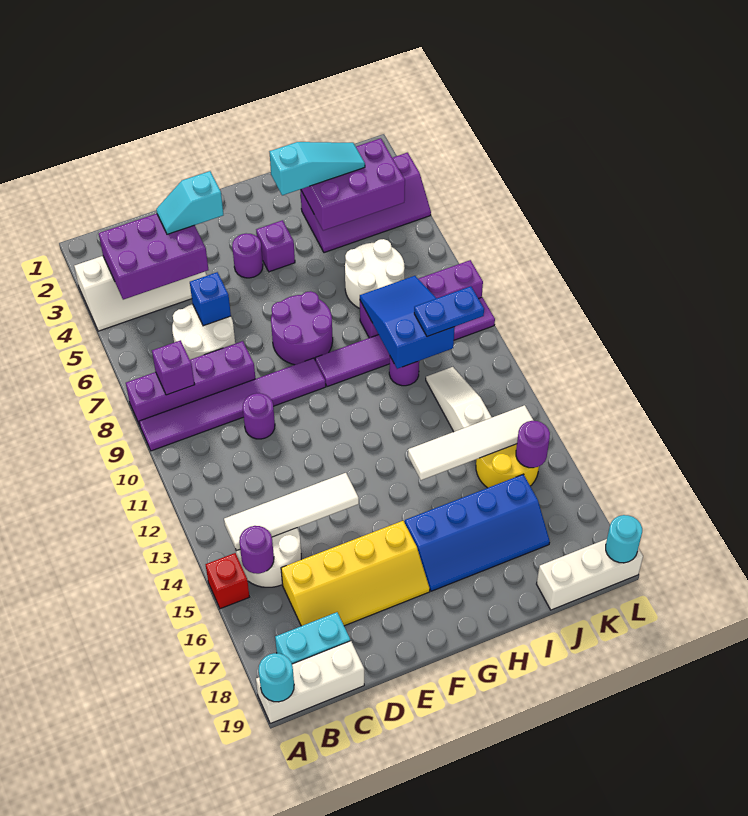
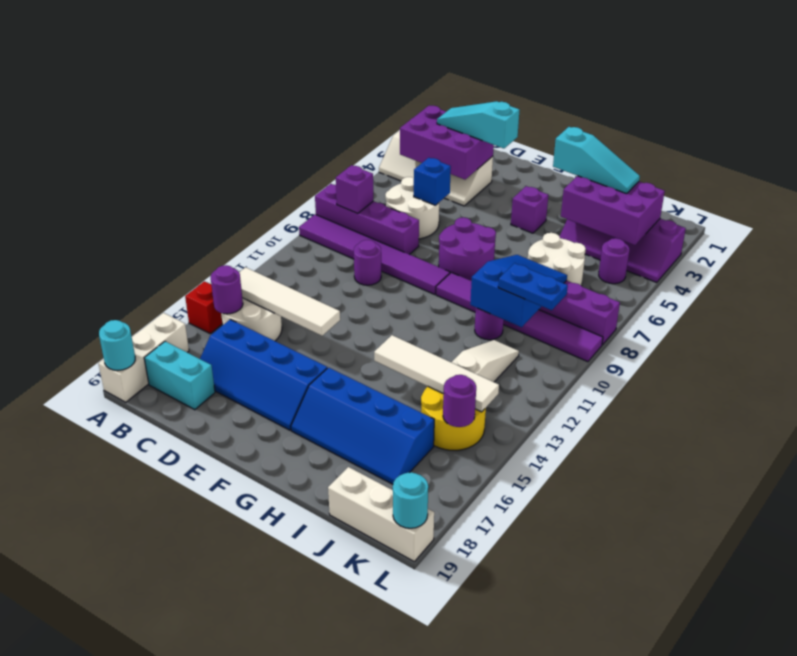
white 1x3 brick [256,641,364,724] -> white 1x3 brick turned to [98,313,189,402]
yellow 2x4 slope [281,521,430,626] -> blue 2x4 slope [200,319,327,430]
cyan 1x2 slope [156,171,223,234] -> cyan 1x3 slope [437,101,520,148]
purple 1x1 round brick [232,233,263,278] -> purple 1x1 round brick moved to [599,238,629,284]

